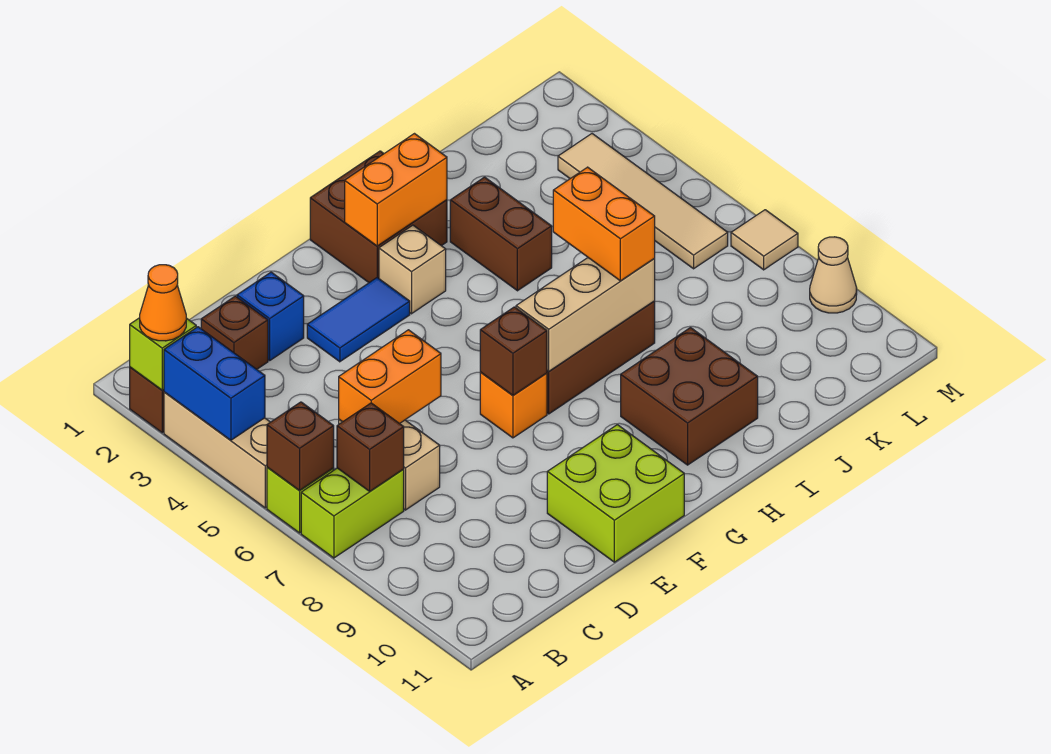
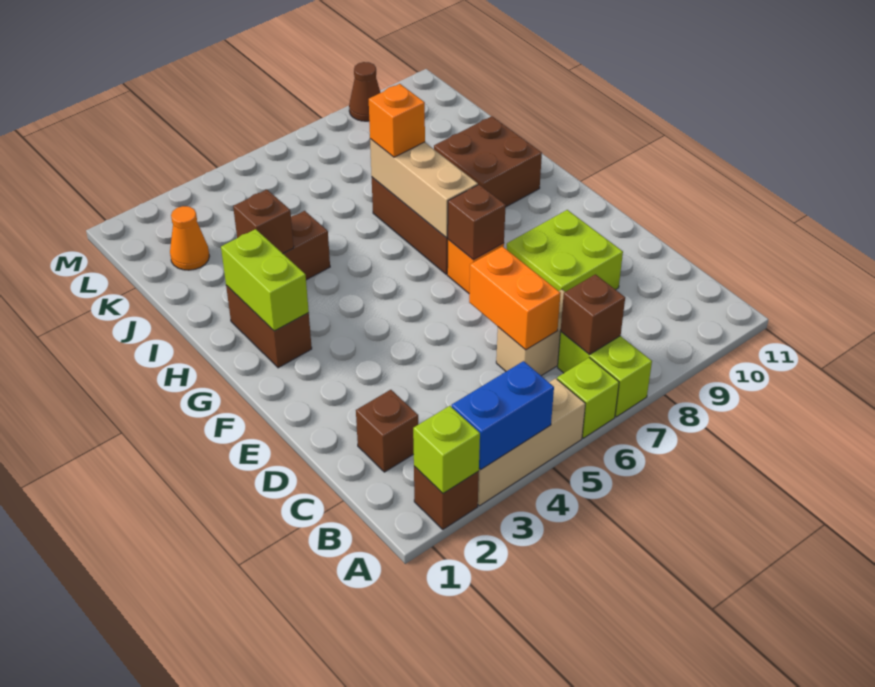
orange 1x1 cone [140,265,186,341] -> orange 1x1 cone moved to [170,206,210,270]
brown 1x1 brick [267,402,334,490] -> brown 1x1 brick moved to [233,189,294,253]
blue 1x1 brick [237,272,304,360] -> none
blue 1x2 tile [307,278,410,362] -> none
lime 2x2 brick [547,425,684,562] -> lime 2x2 brick moved to [507,210,623,292]
brown 2x2 brick [310,151,447,283] -> brown 1x2 brick [226,285,312,368]
orange 1x2 brick [345,134,447,246] -> lime 1x2 brick [221,229,309,331]
tan 1x1 brick [379,225,446,314] -> none
orange 1x2 brick [553,167,655,281] -> orange 1x1 brick [369,84,425,157]
tan 1x4 tile [558,134,728,269] -> none
tan 1x1 tile [731,210,798,270] -> none
tan 1x1 cone [810,237,857,313] -> brown 1x1 cone [349,62,380,121]

